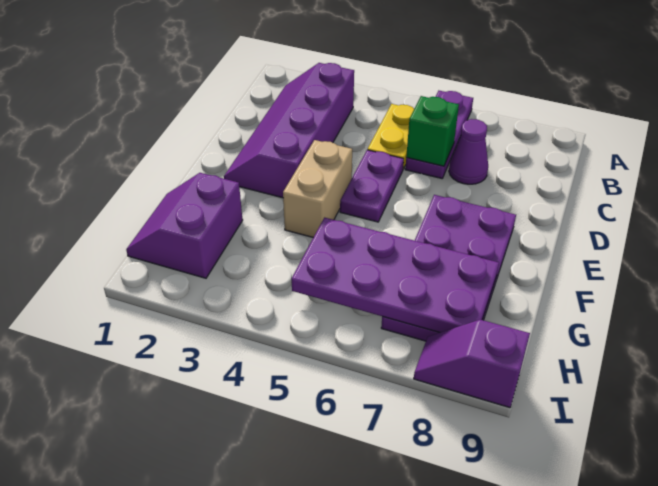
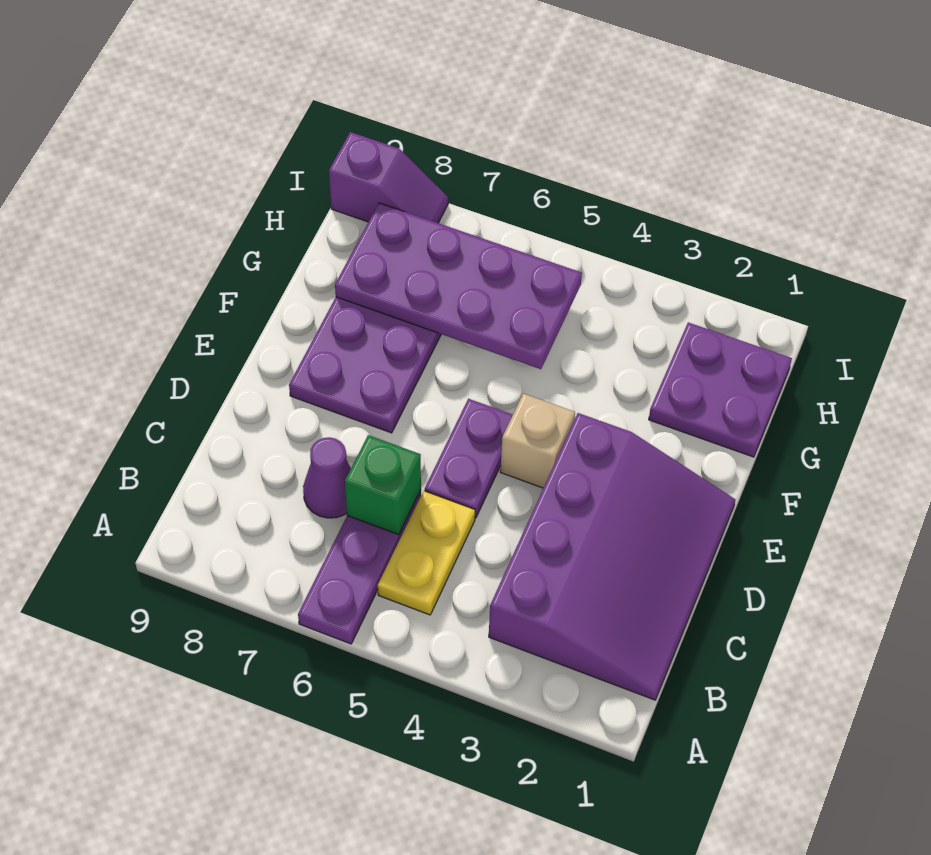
purple 2x4 slope [224,63,354,198] -> purple 3x4 slope [489,413,735,700]
tan 1x2 brick [283,140,352,238] -> tan 1x1 brick [500,394,575,488]
purple 2x2 slope [126,173,243,278] -> purple 2x2 plate [649,322,792,457]

